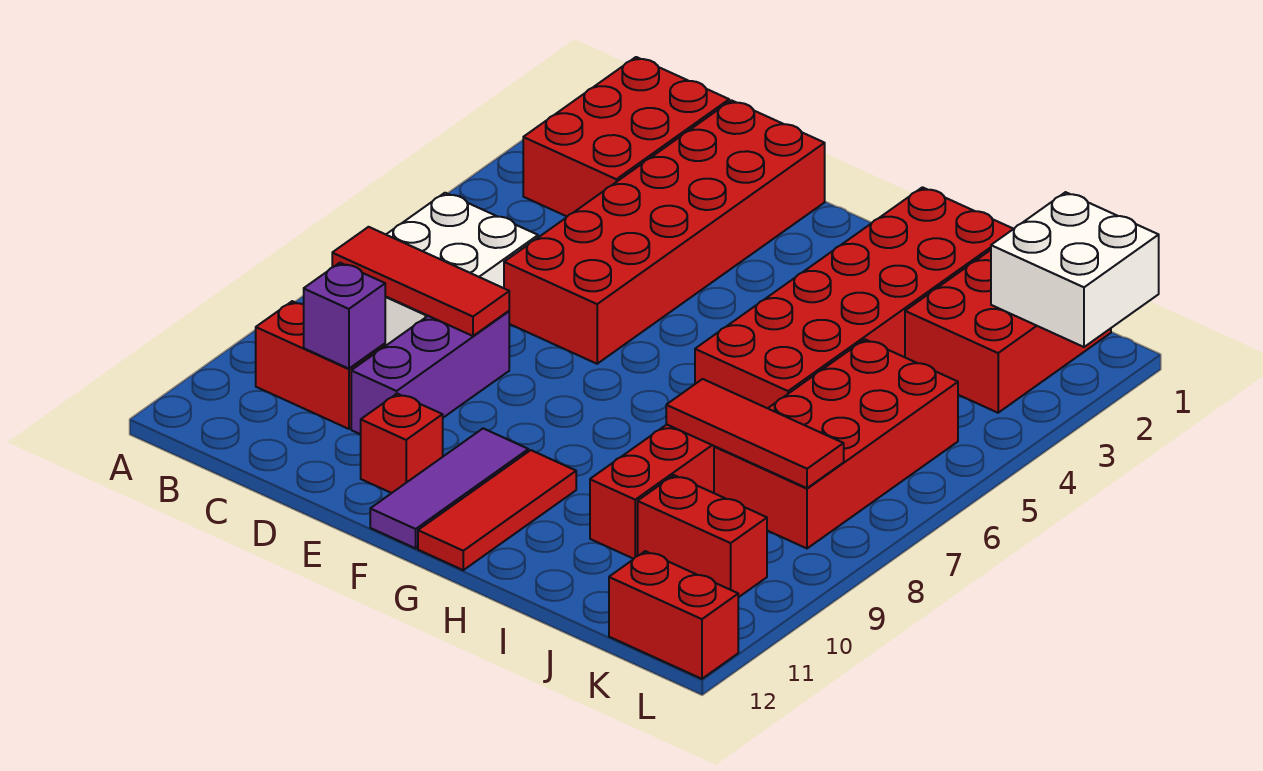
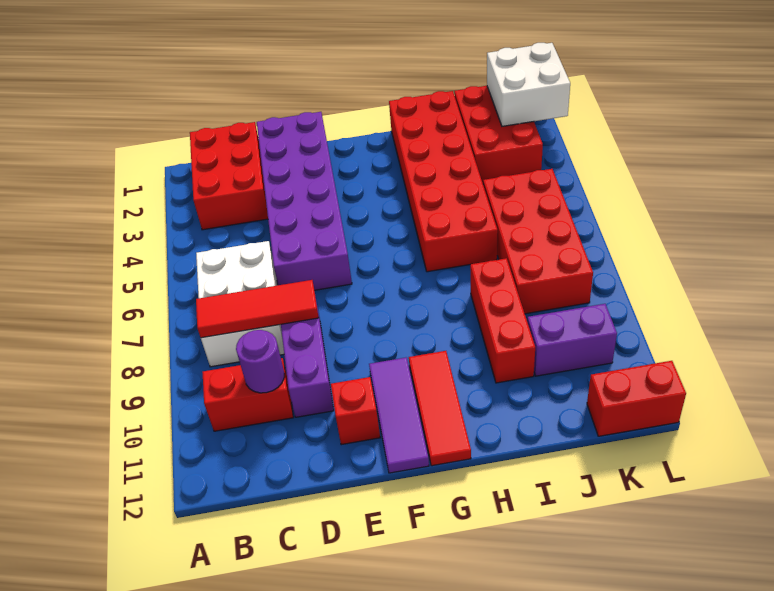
purple 1x1 brick [304,263,385,369] -> purple 1x1 round brick [236,330,284,393]
red 2x6 brick [504,100,825,364] -> purple 2x6 brick [257,112,352,290]
red 1x3 tile [666,379,844,488] -> none
red 1x2 brick [638,475,767,597] -> purple 1x2 brick [527,304,617,376]

